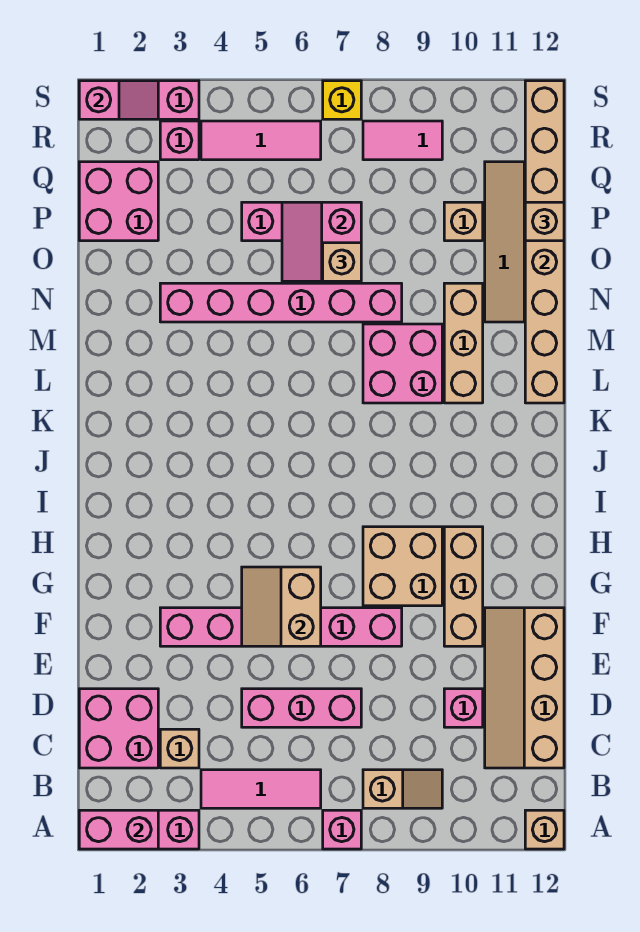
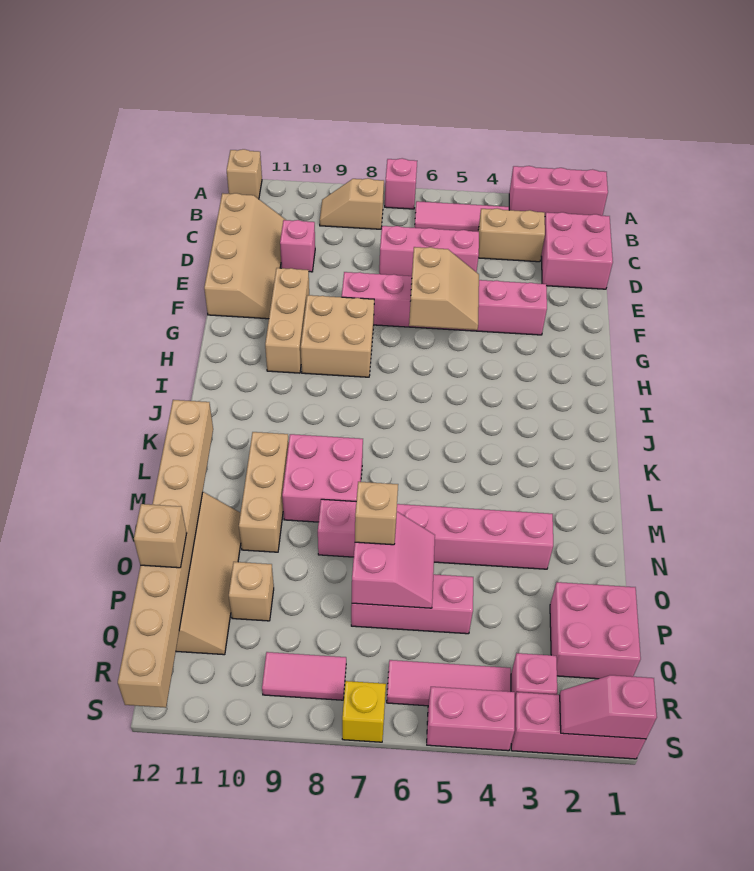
pink 1x2 brick [79,810,158,849] -> pink 1x2 brick moved to [427,687,515,751]
tan 1x1 brick [160,729,199,768] -> tan 1x2 brick [478,208,545,262]

